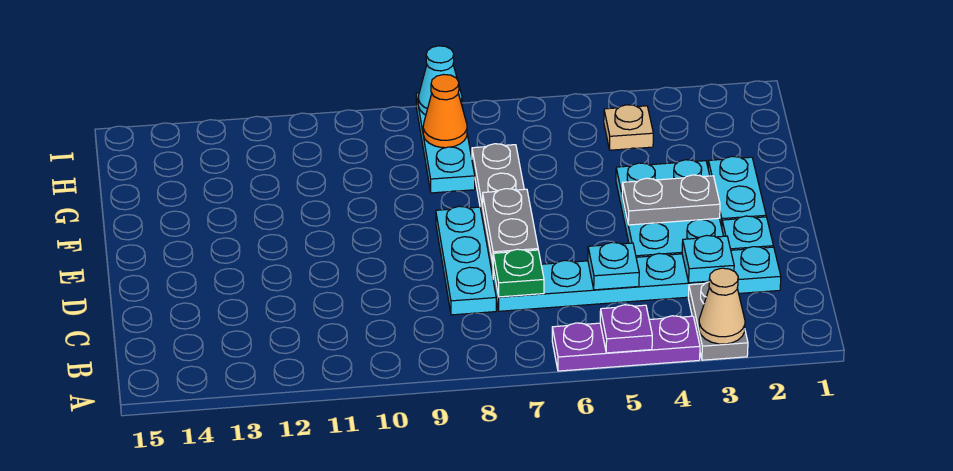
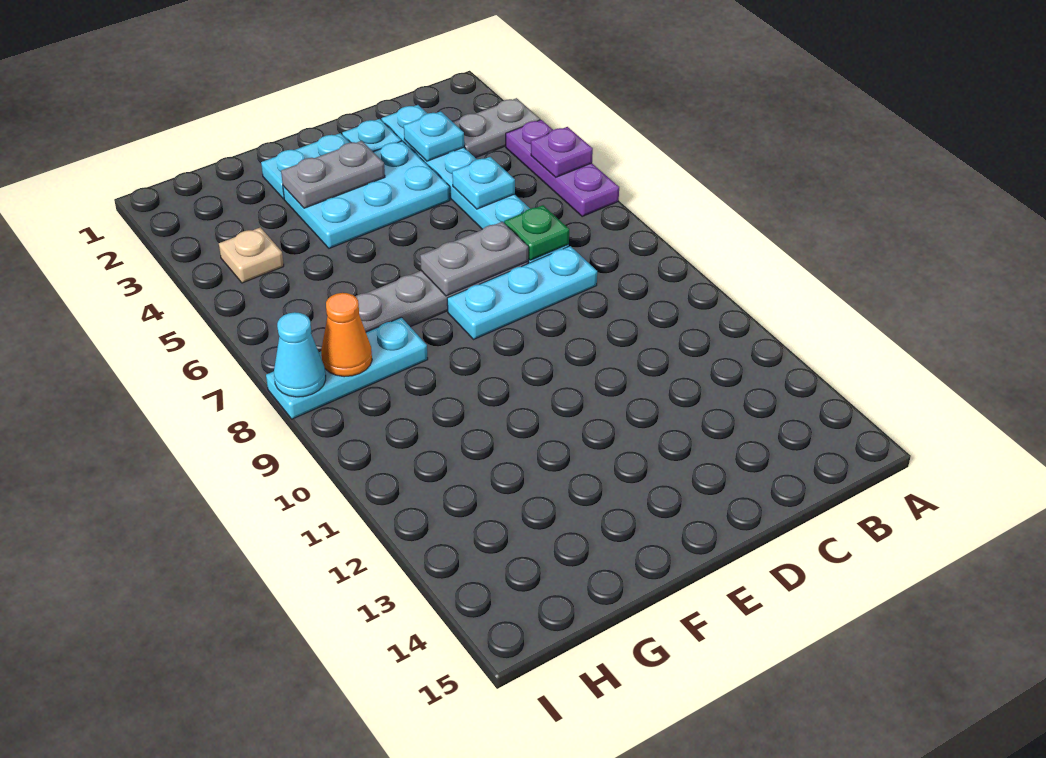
tan 1x1 cone [699,268,745,344] -> none
grey 1x2 plate [622,175,720,225] -> grey 1x2 plate turned to [281,141,385,208]

